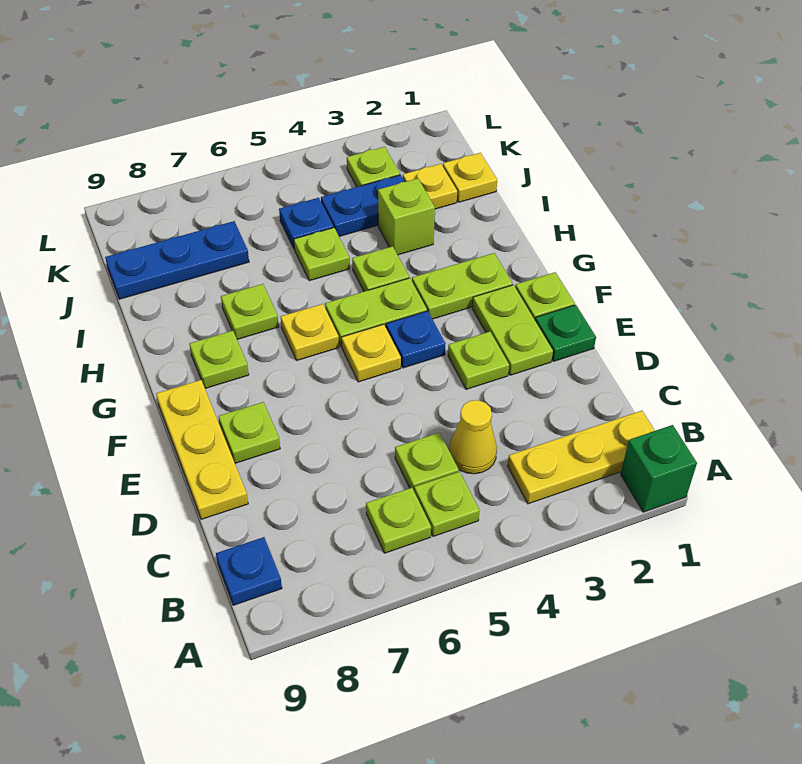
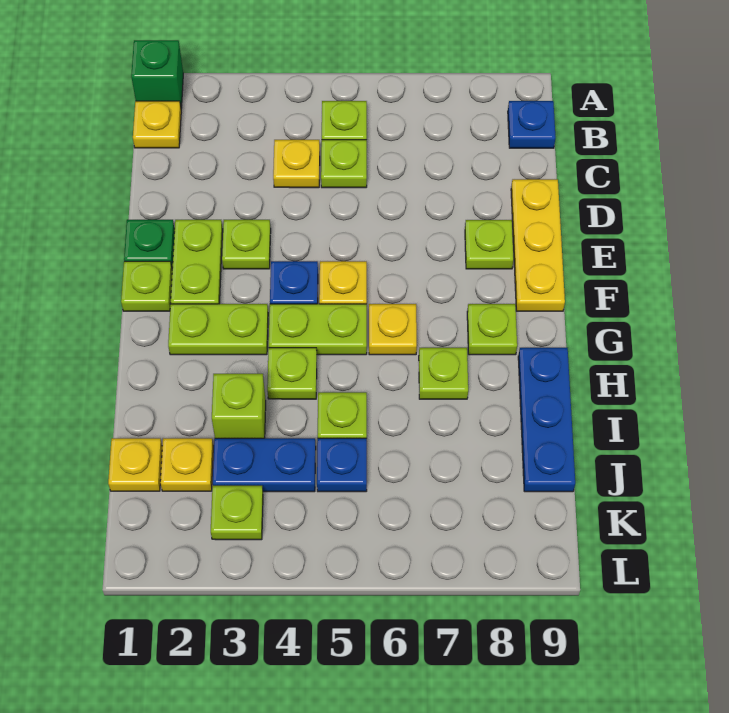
yellow 1x3 plate [507,411,655,504] -> yellow 1x1 plate [133,101,181,148]
lime 1x1 plate [366,488,431,553] -> none
yellow 1x1 cone [449,400,497,474] -> yellow 1x1 plate [273,140,320,188]
blue 1x3 plate [105,221,249,299] -> blue 1x3 plate turned to [518,348,575,492]

